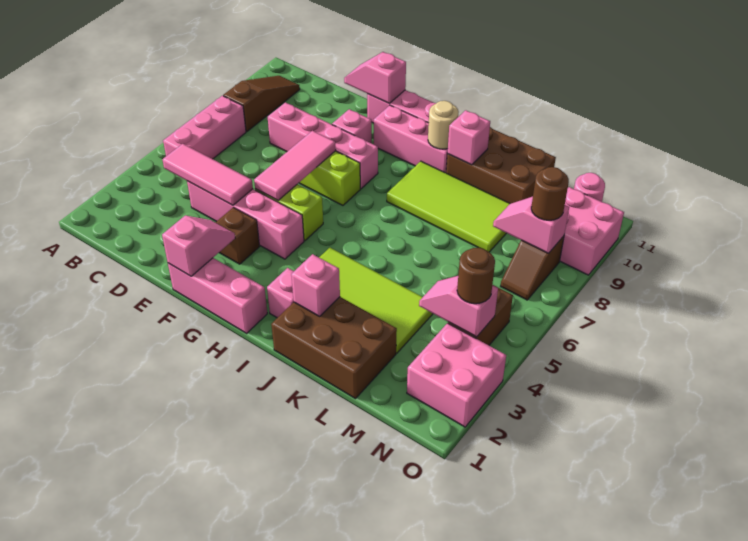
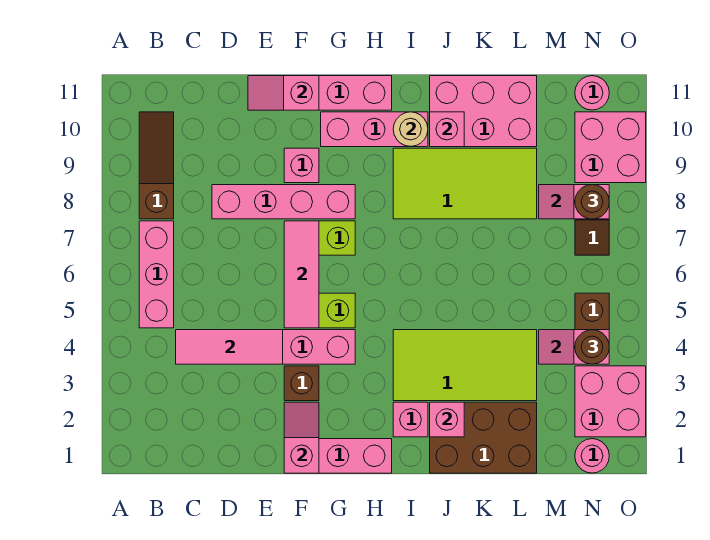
brown 2x3 brick [446,127,556,204] -> pink 2x3 brick [430,76,537,147]
none -> pink 1x1 round brick [575,439,609,473]

